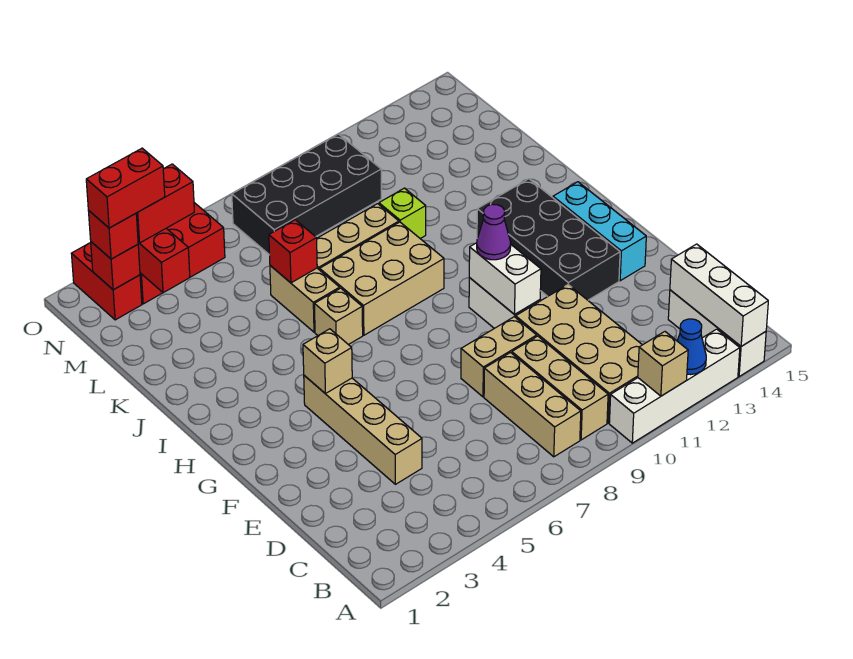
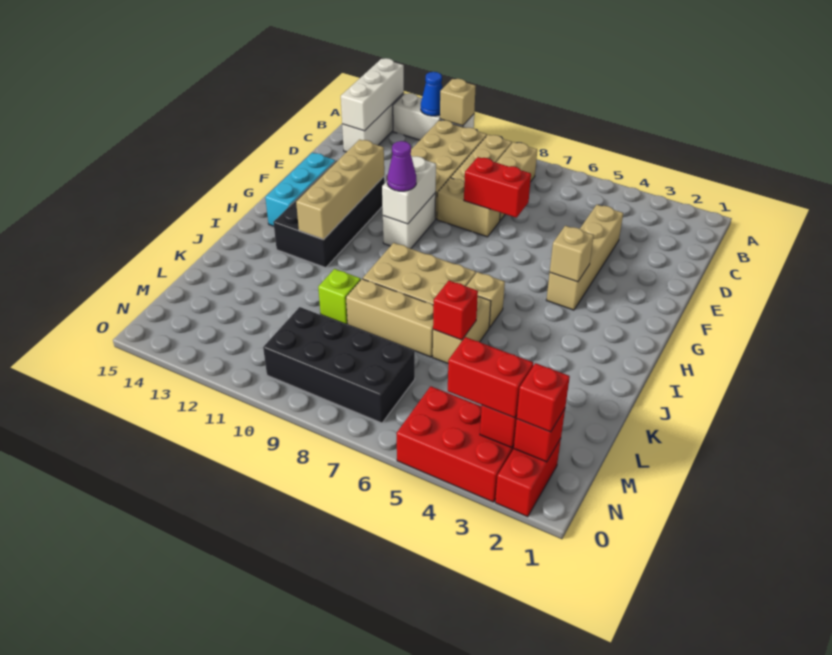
white 1x4 brick [609,329,740,443] -> white 1x3 brick [393,93,474,140]
none -> tan 1x4 brick [296,140,384,240]
red 1x2 brick [86,148,165,228] -> red 1x2 brick moved to [464,157,531,218]

